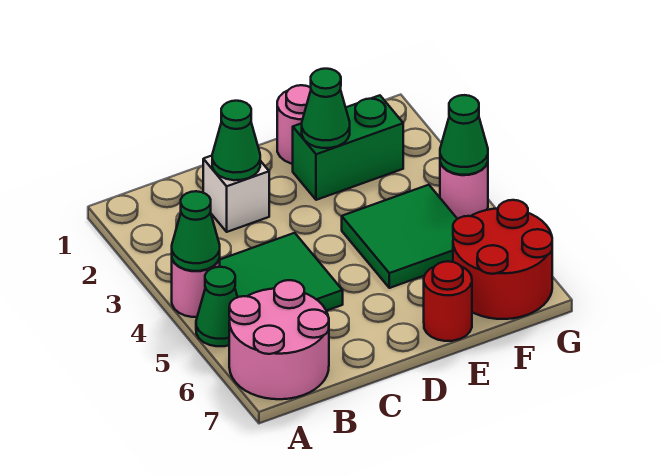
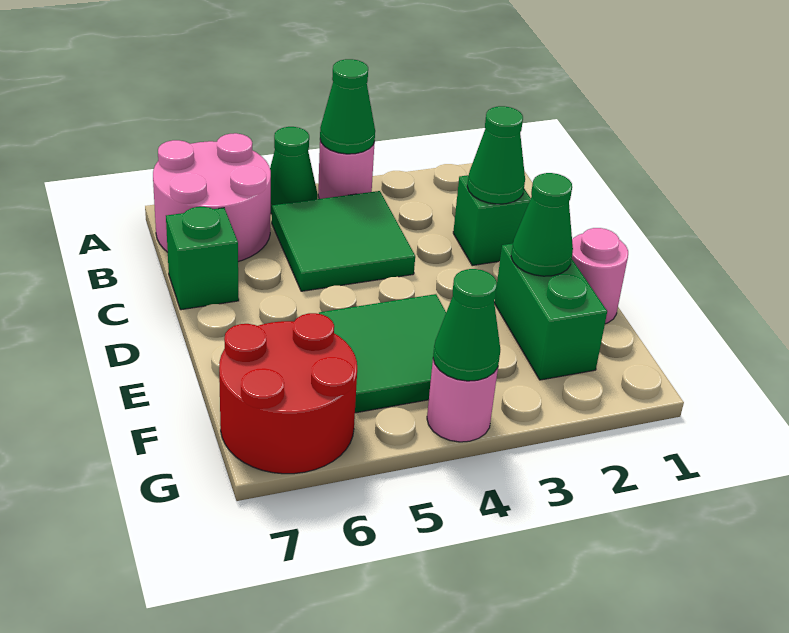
white 1x1 brick [203,156,269,232] -> green 1x1 brick [453,175,531,265]
none -> green 1x1 brick [166,207,239,310]
red 1x1 round brick [424,261,472,341] -> none

